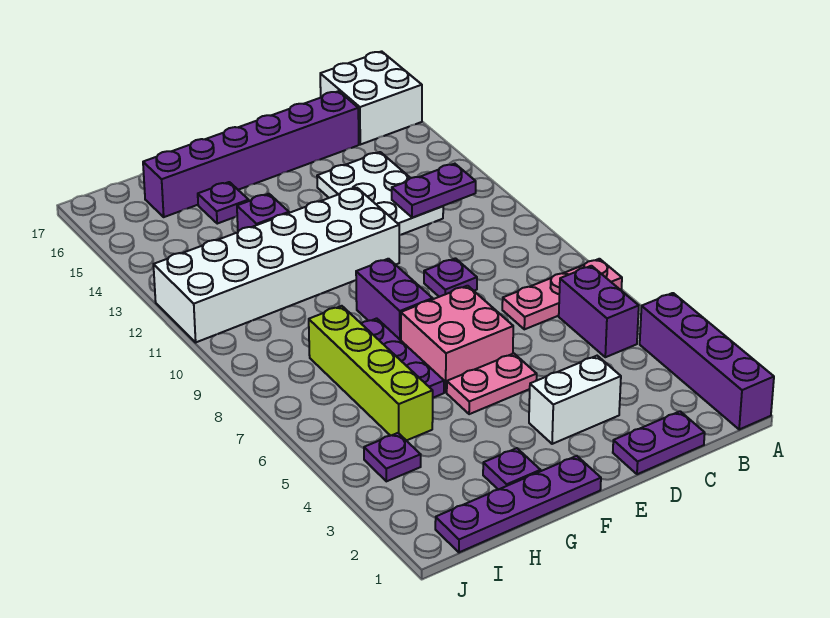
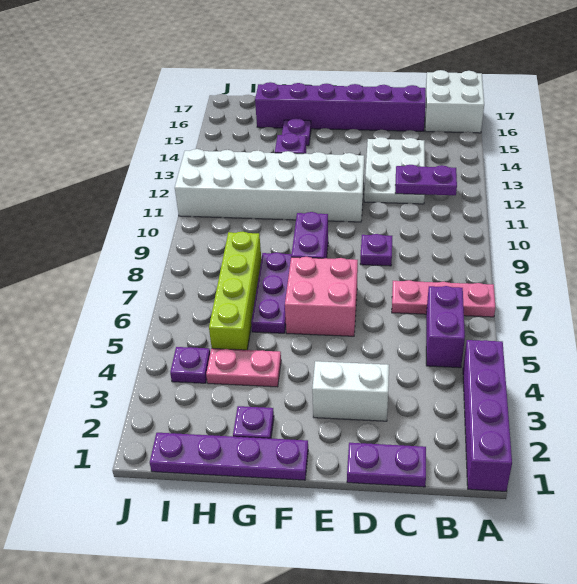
pink 1x2 plate [447,354,537,414] -> pink 1x2 plate moved to [206,348,281,387]

